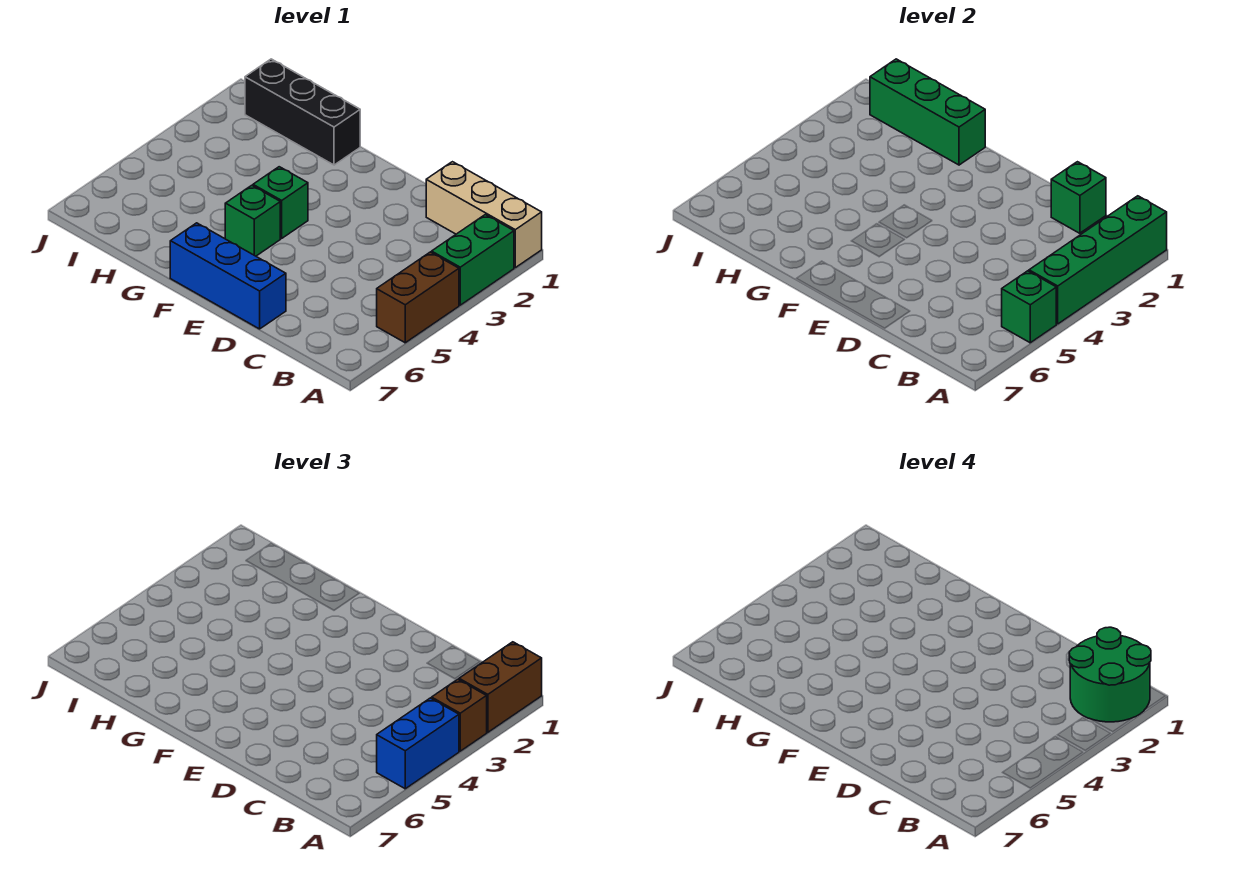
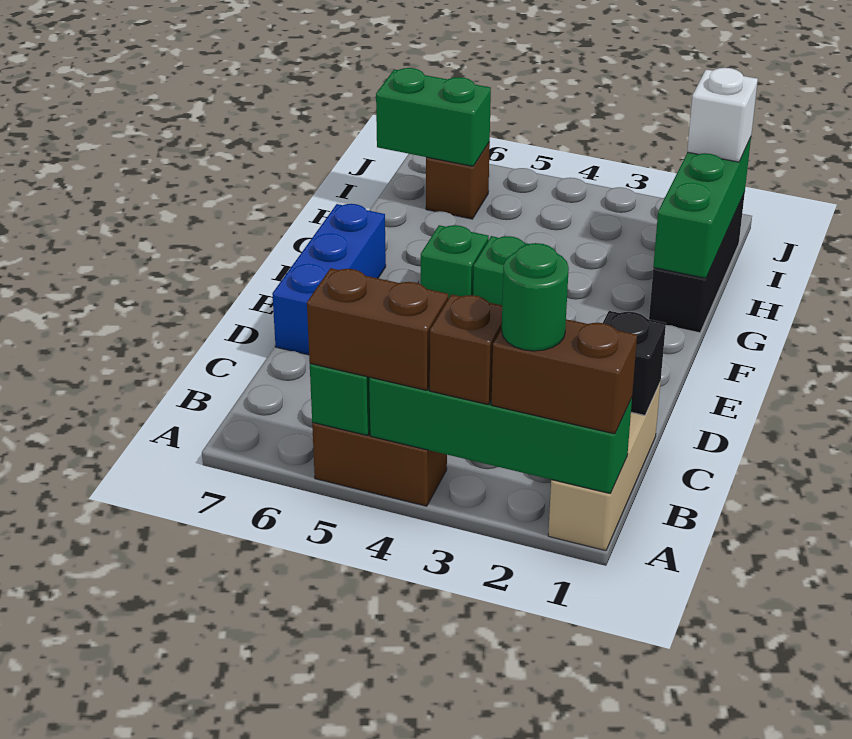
green 2x2 round brick [1069,627,1151,722] -> green 1x1 round brick [502,243,569,351]
green 1x2 brick [432,215,514,305] -> green 1x2 brick moved to [376,68,491,166]
blue 1x2 brick [377,698,459,789] -> brown 1x2 brick [307,268,448,390]
green 1x1 brick [1051,162,1106,233] -> black 1x1 brick [603,311,666,415]
none -> white 1x1 brick [687,68,758,162]
none -> brown 1x1 brick [426,142,490,219]

